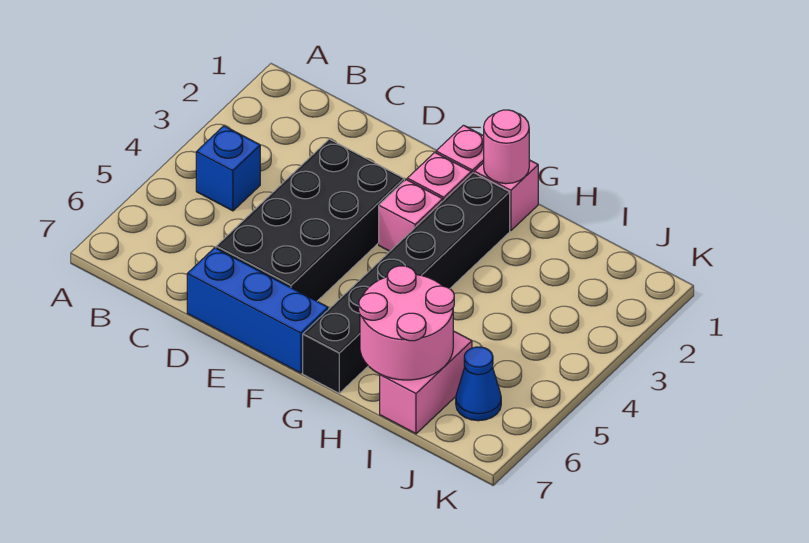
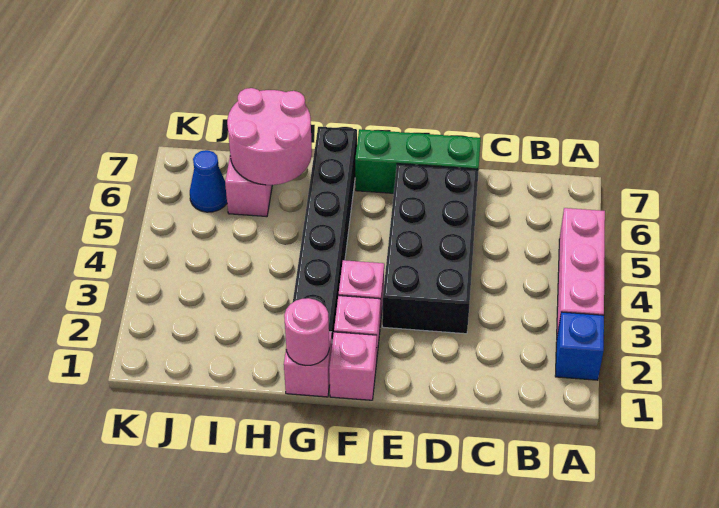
none -> pink 1x3 brick [557,208,605,335]
blue 1x1 brick [196,126,260,211] -> blue 1x1 brick moved to [555,312,604,380]
blue 1x3 brick [187,248,328,373] -> green 1x3 brick [355,129,481,193]

